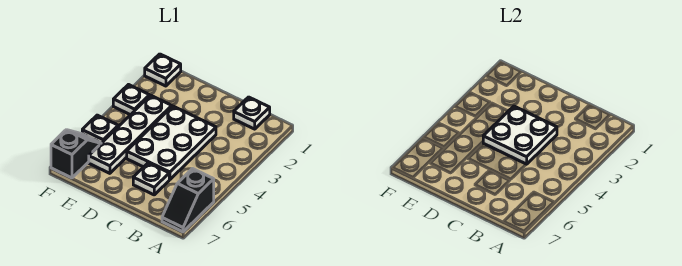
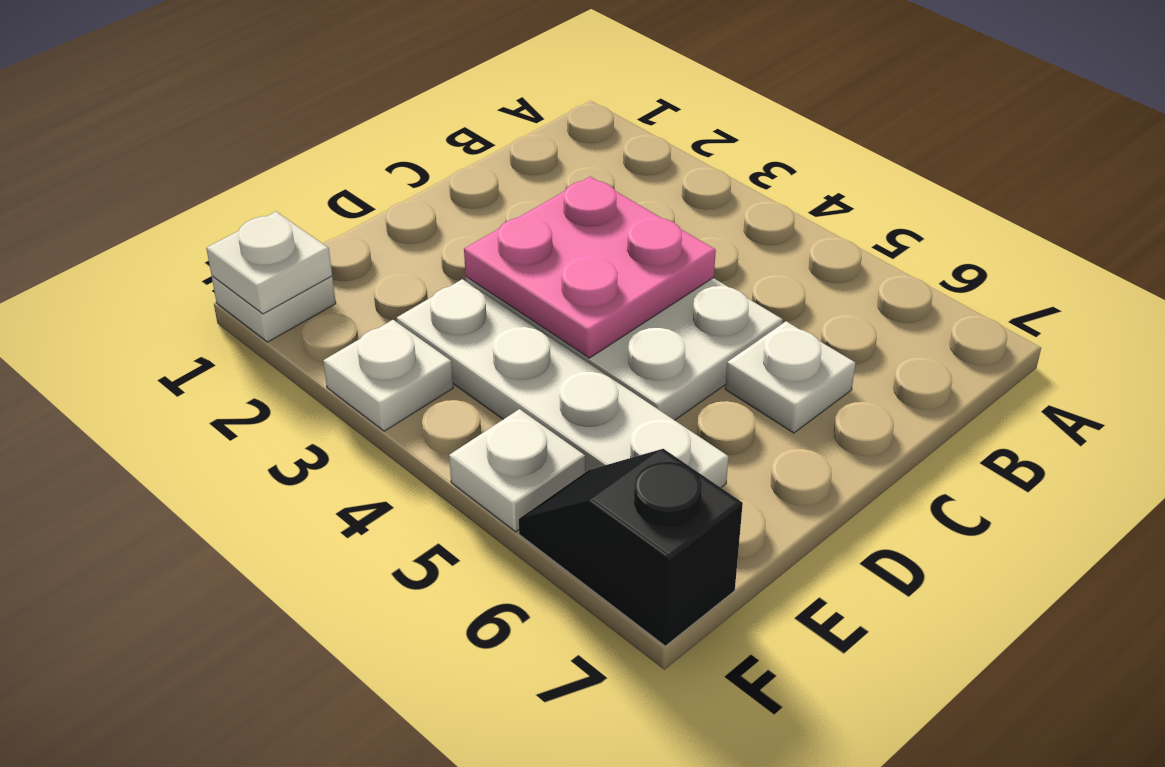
black 1x2 slope [162,169,214,232] -> none
white 1x1 plate [234,97,270,129] -> white 1x1 plate moved to [206,212,332,314]
white 2x2 plate [483,106,557,164] -> pink 2x2 plate [464,177,716,358]

